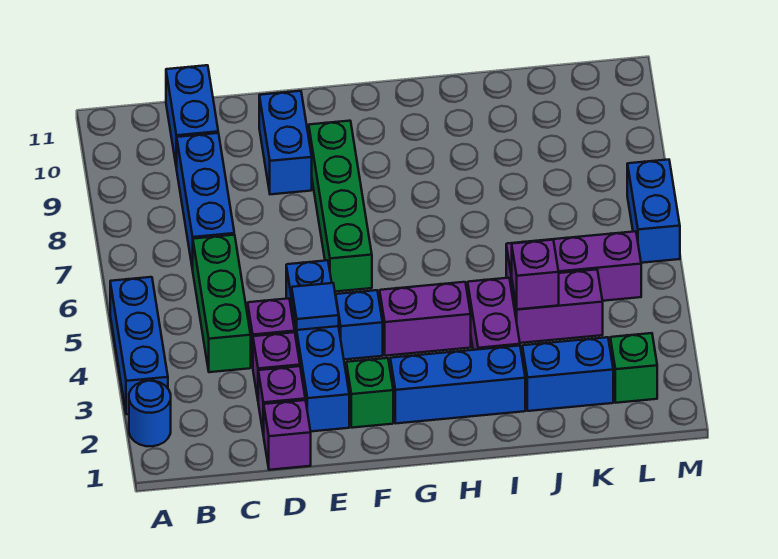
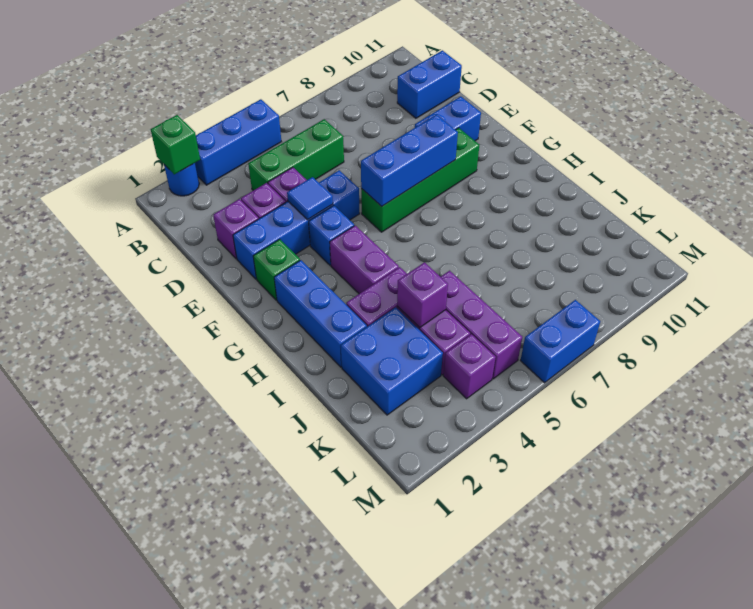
blue 1x3 brick [177,133,234,270] -> blue 1x3 brick moved to [361,115,458,206]
purple 1x1 brick [264,400,311,470] -> purple 1x1 brick moved to [443,334,496,399]
blue 1x2 brick [522,337,613,411] -> blue 2x2 brick [341,307,443,415]
green 1x1 brick [610,333,657,403] -> green 1x1 brick moved to [151,115,200,174]

